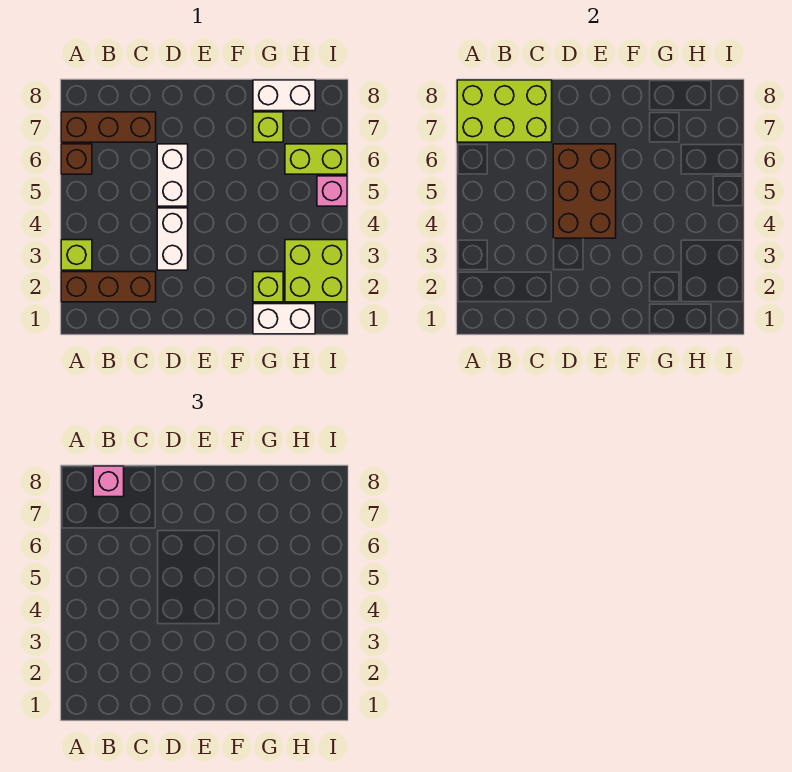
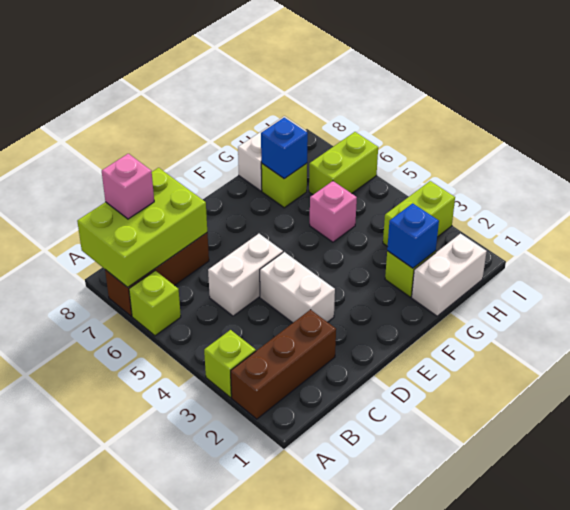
brown 1x1 brick [61,144,92,174] -> lime 1x1 brick [129,271,181,336]
brown 2x3 brick [553,144,616,238] -> none
white 1x2 brick [157,144,188,206] -> white 1x2 brick turned to [208,234,283,316]
none -> blue 1x1 brick [387,203,439,268]
none -> blue 1x1 brick [261,117,308,179]
lime 2x2 brick [285,240,347,302] -> lime 1x2 brick [383,181,455,247]
pink 1x1 brick [317,176,347,206] -> pink 1x1 brick moved to [310,181,357,242]

